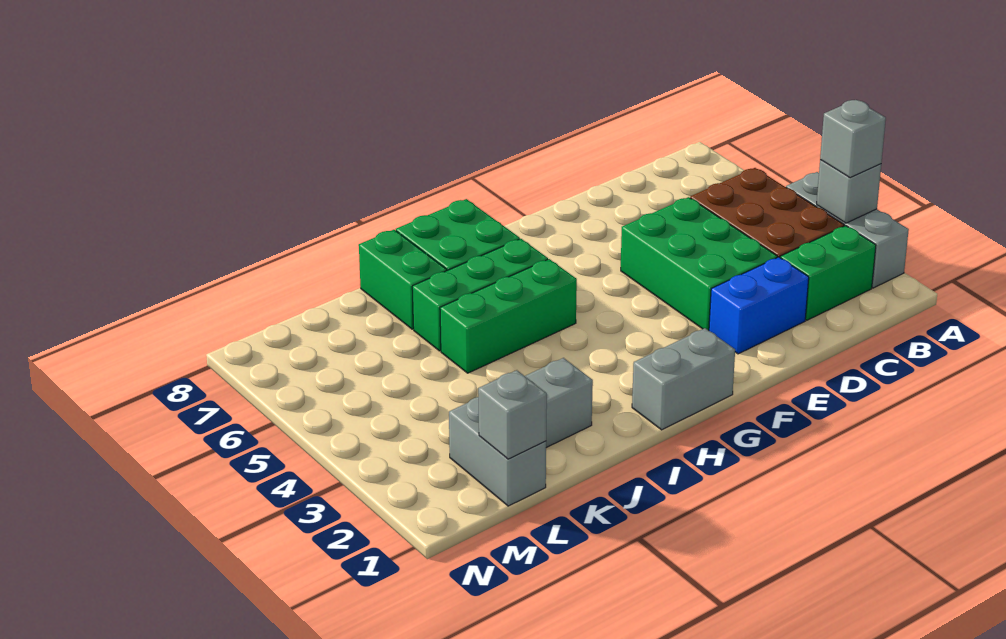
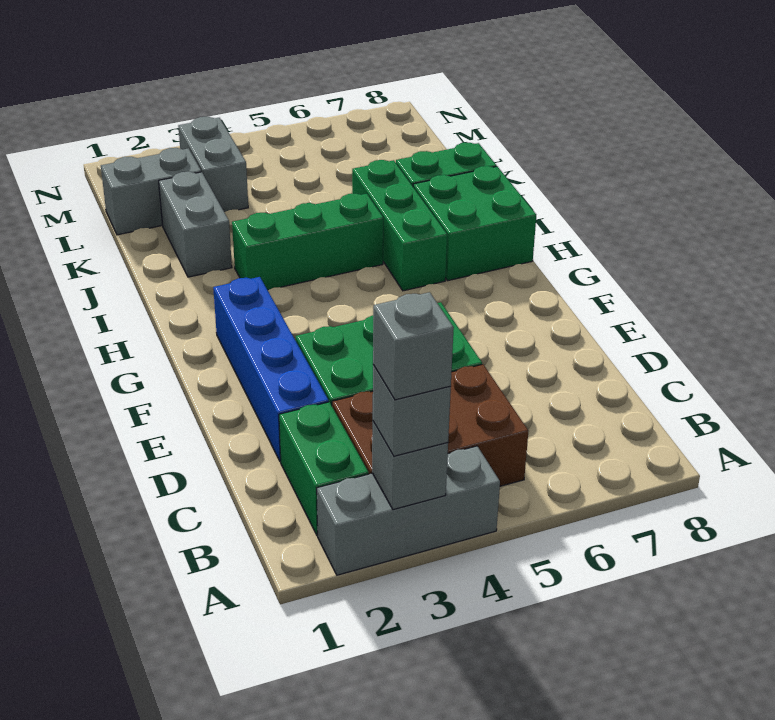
blue 1x2 brick [709,257,809,354] -> blue 1x4 brick [213,277,329,462]
grey 1x2 brick [632,328,735,430] -> grey 1x2 brick moved to [178,117,248,212]
green 1x3 brick [440,259,577,373] -> green 1x3 brick turned to [232,194,383,290]
grey 1x1 brick [478,370,547,459] -> grey 1x1 brick moved to [373,292,454,400]

